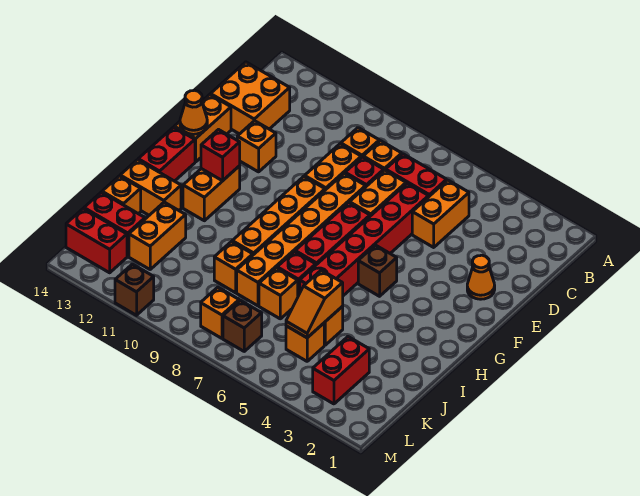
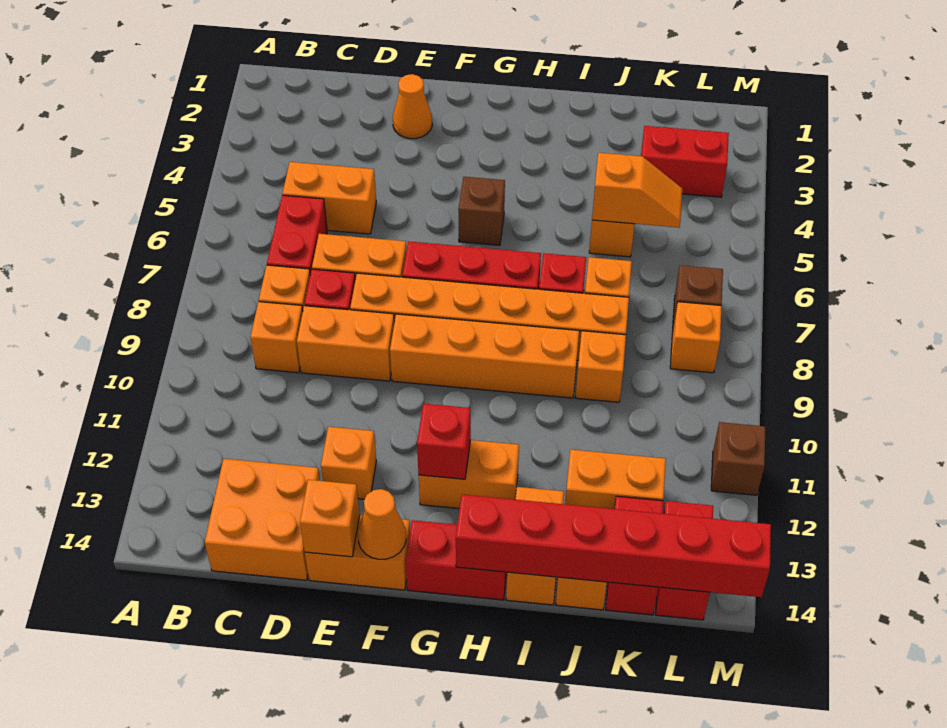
red 1x6 brick [300,183,429,296] -> red 1x6 brick moved to [456,495,771,597]
orange 1x1 brick [286,323,324,361] -> orange 1x1 brick moved to [300,480,360,557]

